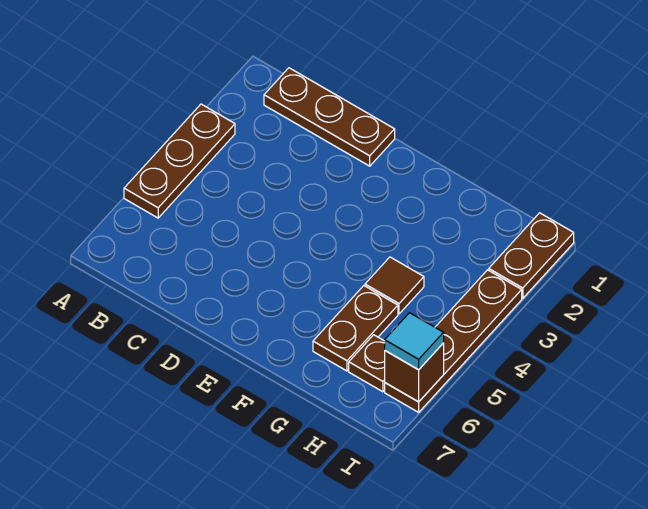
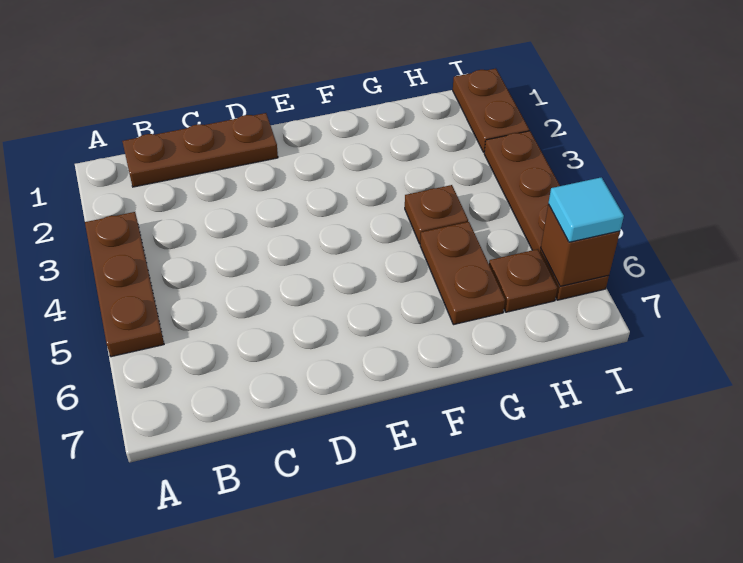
brown 1x1 tile [365,257,424,314] -> brown 1x1 plate [405,185,468,244]

